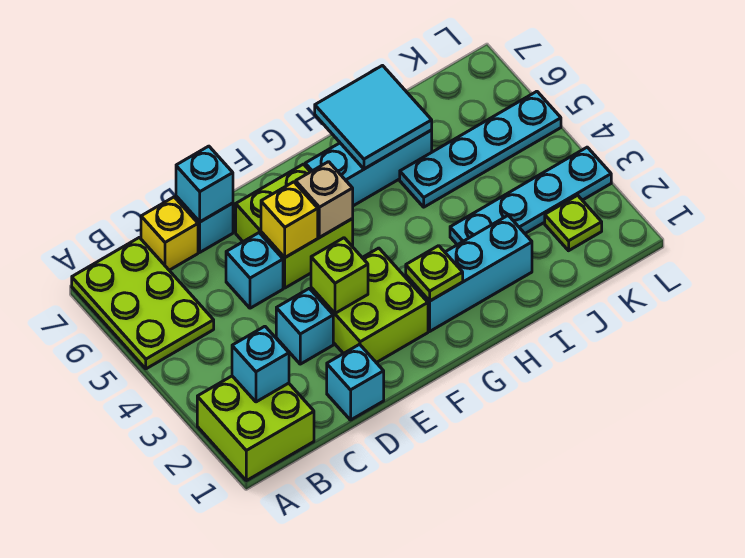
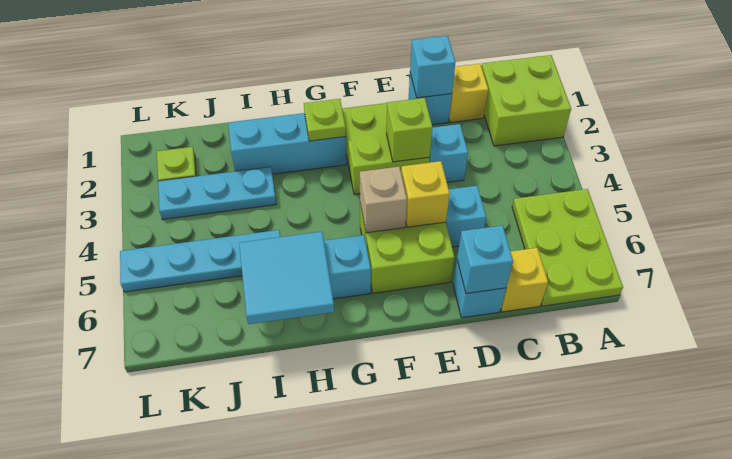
cyan 1x1 brick [232,326,289,402] -> cyan 1x1 brick moved to [410,36,455,98]
none -> yellow 1x1 brick [449,64,488,122]
cyan 1x4 plate [450,147,611,245] -> cyan 1x3 plate [158,167,276,220]

